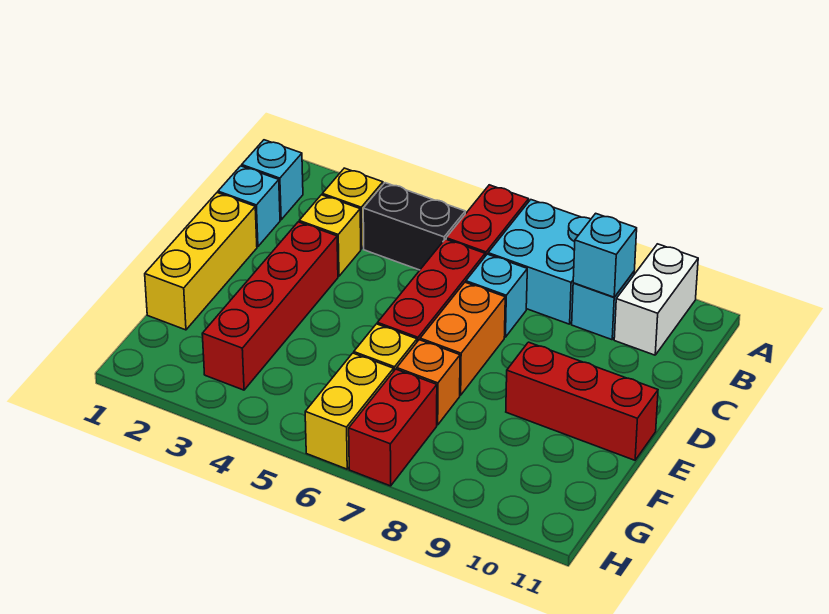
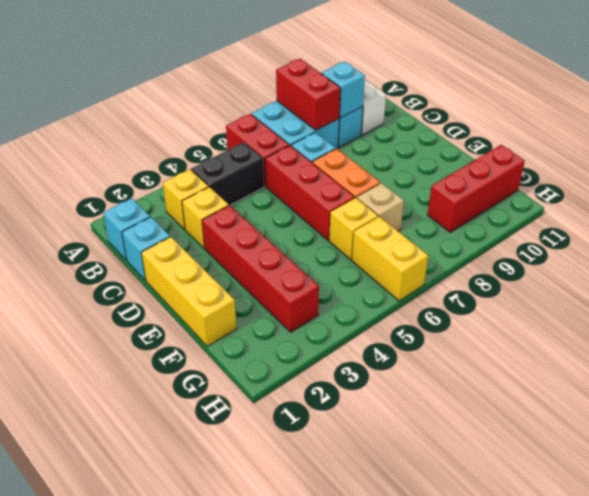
red 1x3 brick [506,342,658,460] -> red 1x3 brick moved to [428,145,525,232]
orange 1x1 brick [397,340,460,425] -> tan 1x1 brick [357,183,404,231]
red 1x2 brick [349,369,437,486] -> red 1x2 brick moved to [276,59,340,130]

